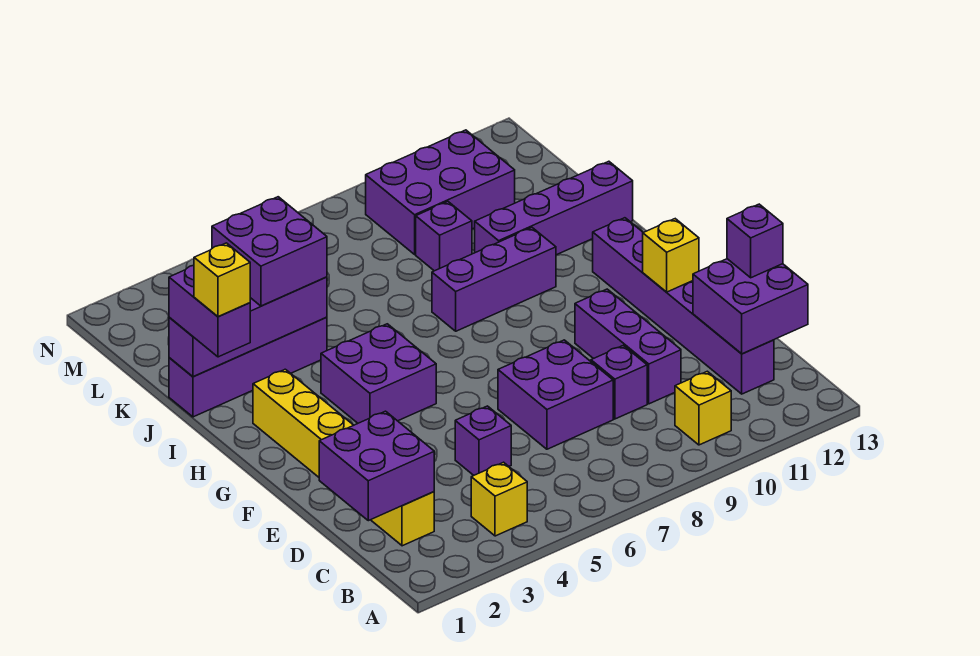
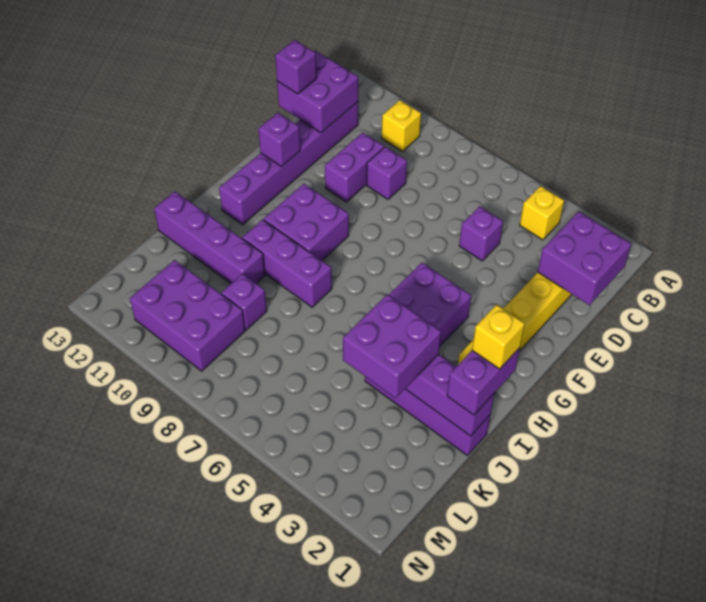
purple 2x2 brick [498,340,613,449] -> purple 2x2 brick moved to [264,184,349,260]
purple 1x3 brick [575,289,681,404] -> purple 1x2 brick [325,132,384,202]
yellow 1x1 brick [643,219,699,292] -> purple 1x1 brick [258,113,300,167]

